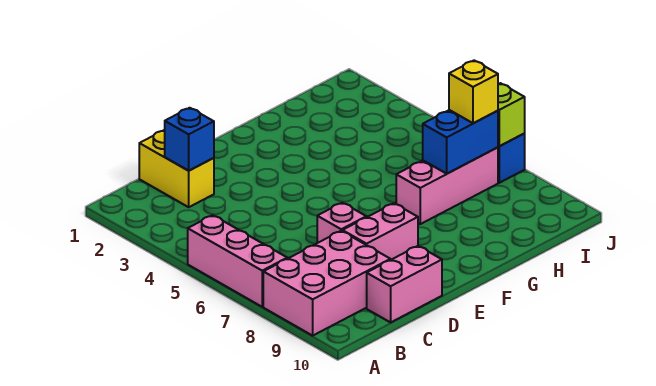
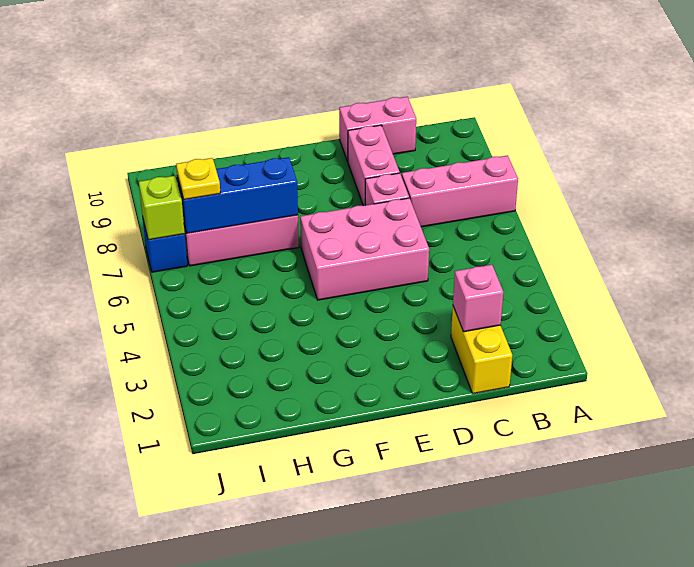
pink 1x3 brick [188,215,287,307] -> pink 1x3 brick turned to [402,156,518,227]
pink 2x3 brick [263,231,390,336] -> pink 2x3 brick moved to [300,198,429,300]
blue 1x1 brick [165,108,214,171] -> pink 1x1 brick [453,265,503,332]
pink 1x2 brick [342,203,418,260] -> pink 1x2 brick turned to [348,125,400,206]
blue 1x2 brick [423,110,498,174] -> blue 1x3 brick [177,157,298,233]
yellow 1x1 brick [449,60,498,123] -> yellow 1x1 plate [176,158,220,199]

